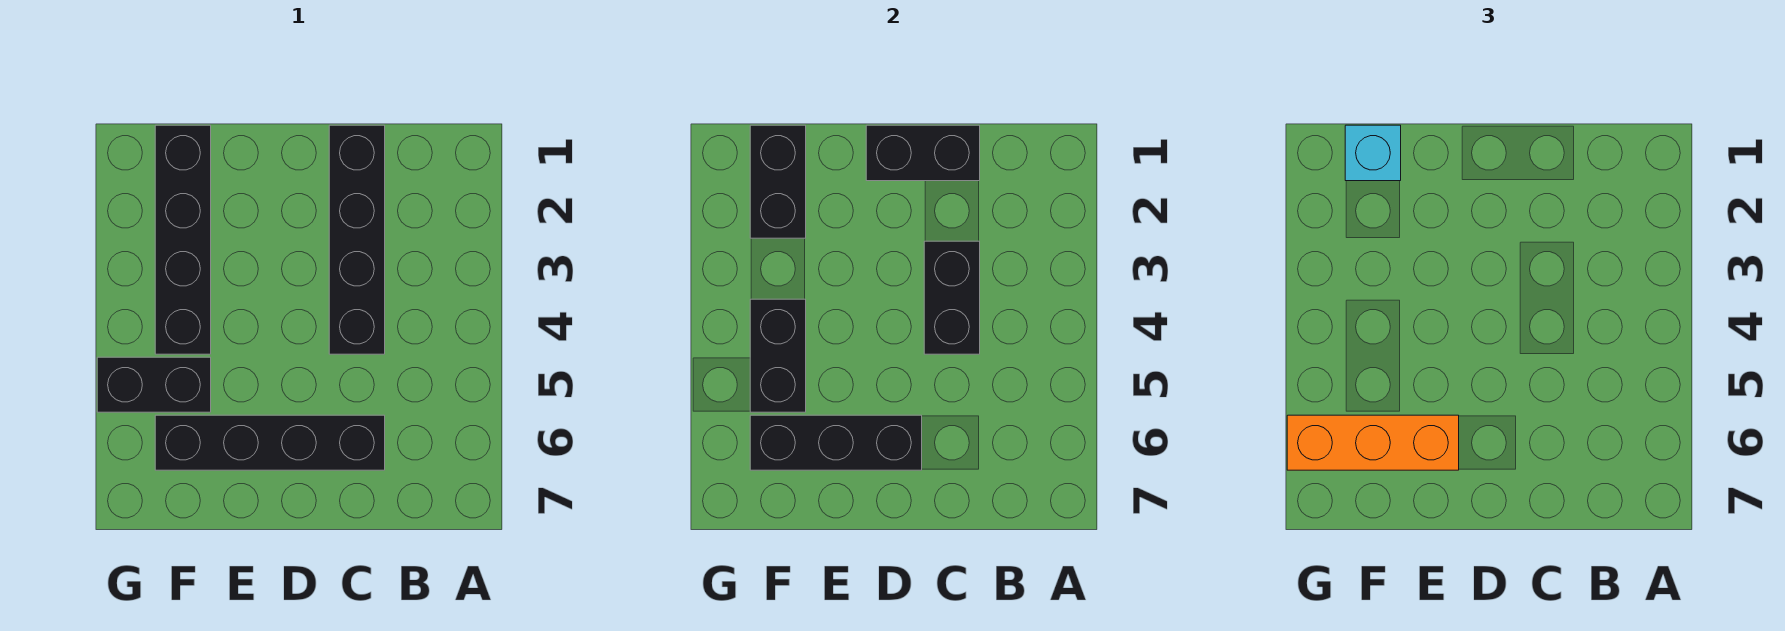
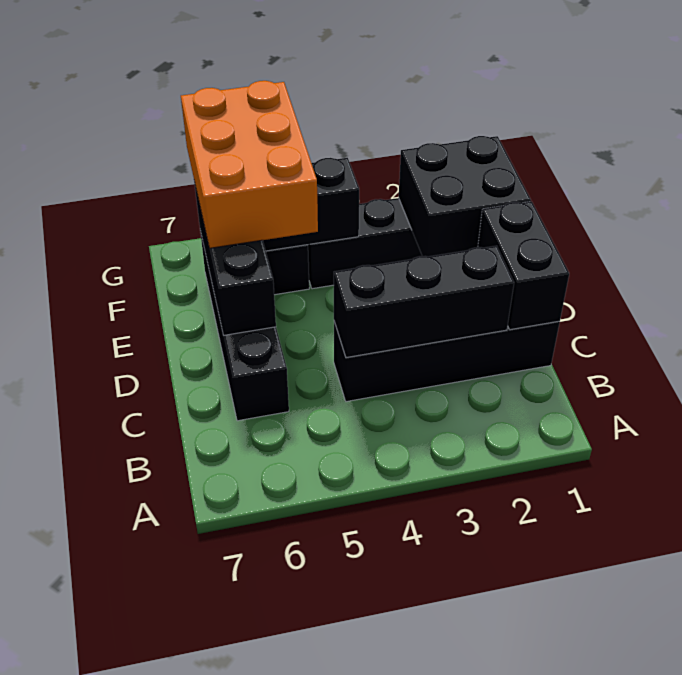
black 1x2 brick [924,241,980,354] -> black 1x3 brick [334,246,514,358]
orange 1x3 brick [1287,415,1459,470] -> orange 2x3 brick [181,81,318,248]
black 1x2 brick [750,125,806,238] -> black 2x2 brick [399,136,531,257]
cyan 1x1 brick [1345,125,1401,181] -> none

